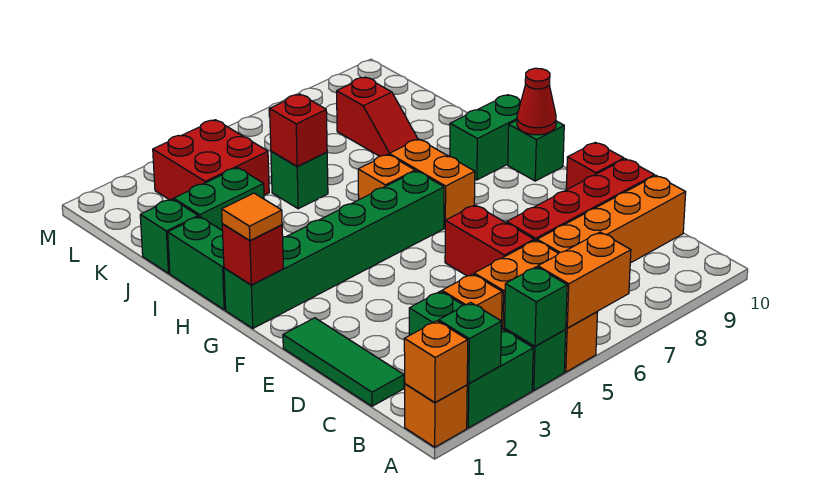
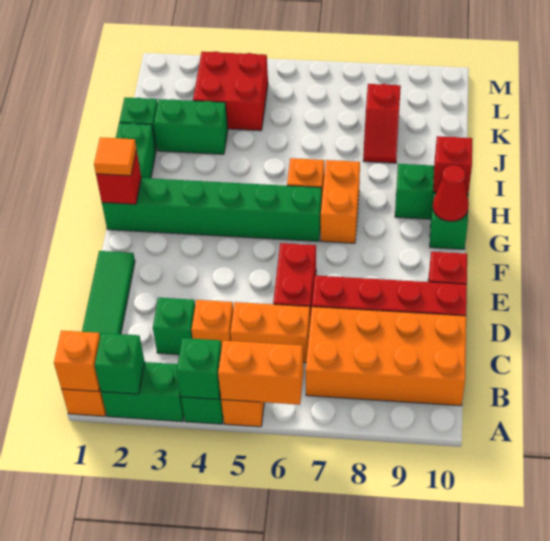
orange 1x4 brick [537,176,686,263] -> orange 2x4 brick [306,307,466,406]
green 1x1 brick [271,151,328,209] -> none
red 1x1 brick [270,94,327,166] -> red 1x1 brick moved to [433,136,472,194]

